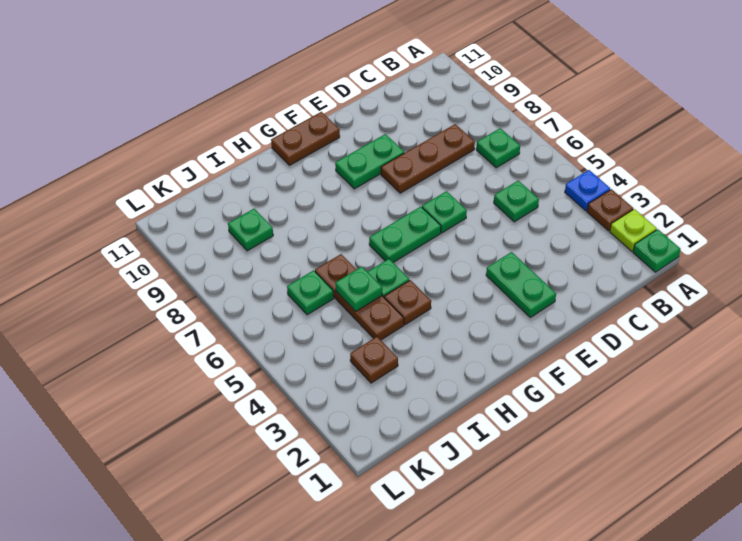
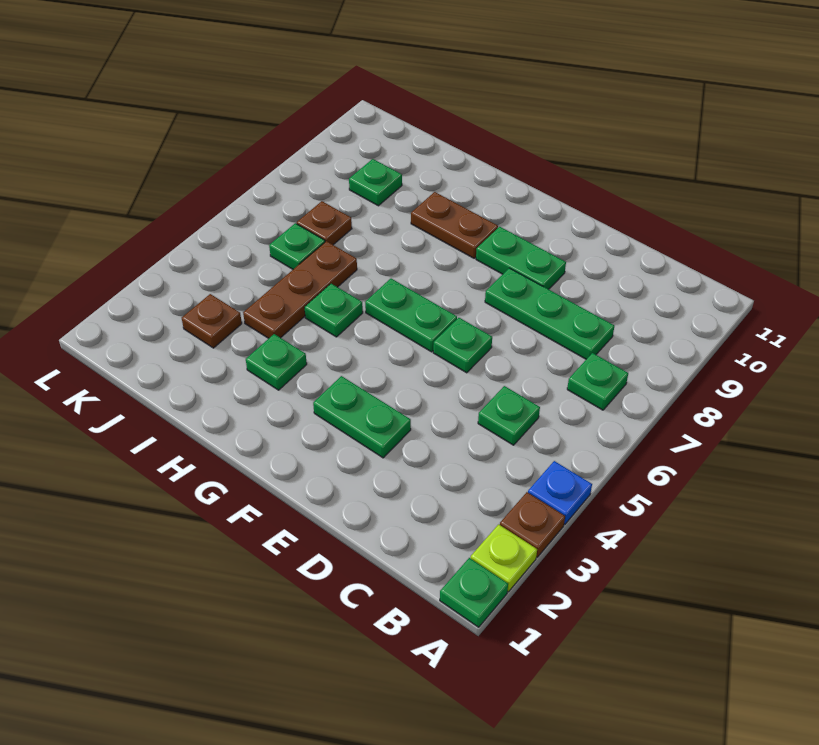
brown 1x3 plate [381,124,475,193] -> green 1x3 plate [485,268,614,359]
green 1x2 plate [486,252,556,317] -> green 1x2 plate turned to [313,376,411,458]
brown 1x2 plate [271,112,340,165] -> brown 1x2 plate moved to [411,192,498,258]
brown 1x1 plate [385,280,431,325] -> brown 1x1 plate moved to [297,201,352,245]
green 1x1 plate [335,267,382,311] -> green 1x1 plate moved to [246,334,307,390]

